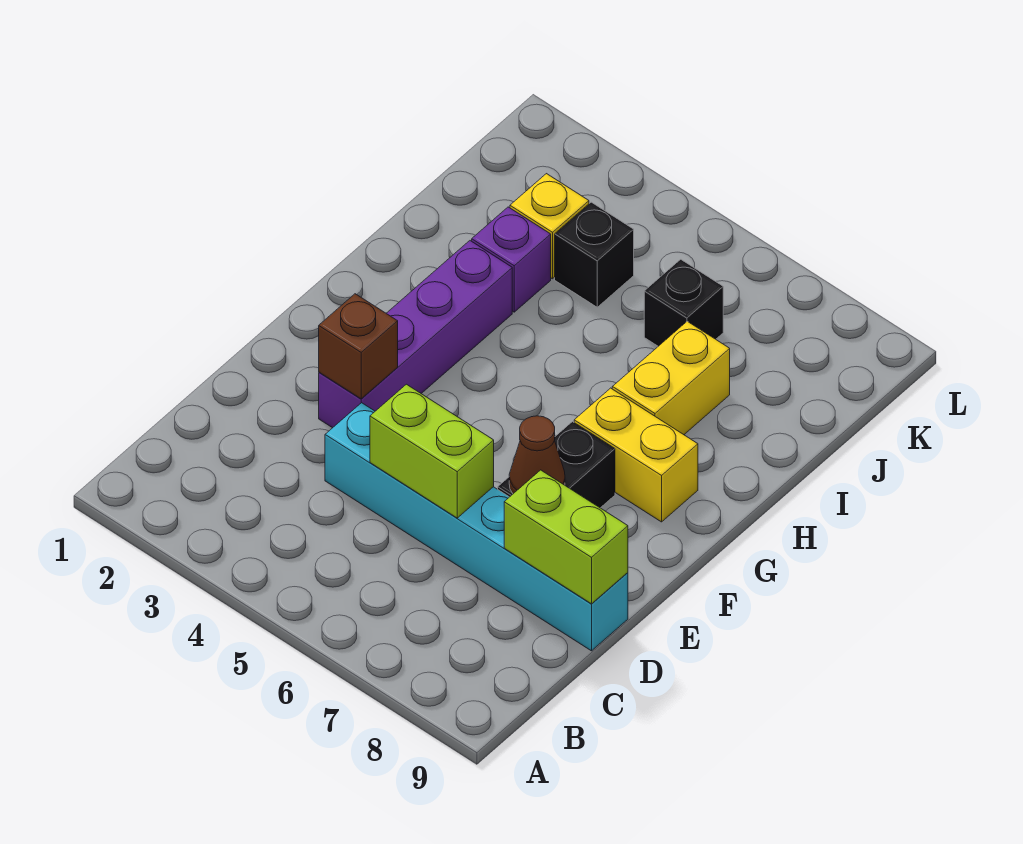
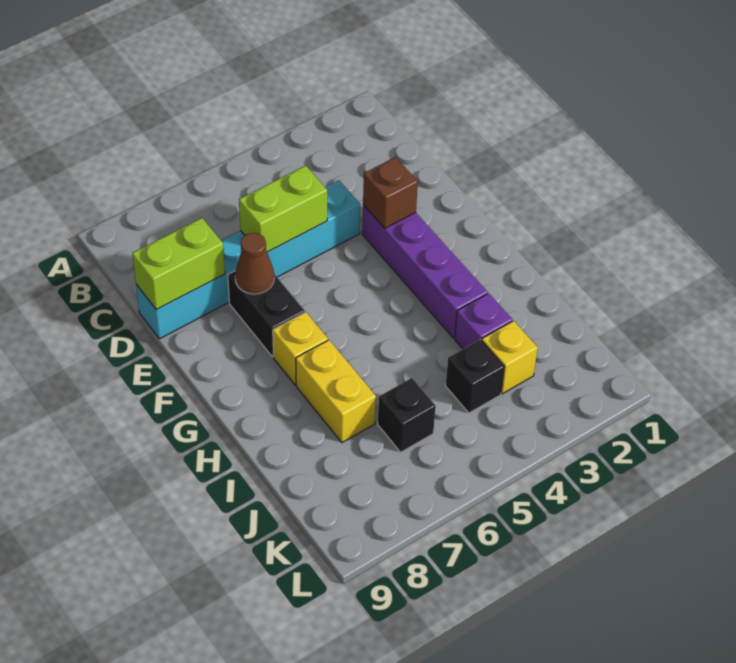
yellow 1x2 brick [574,388,698,522] -> yellow 1x1 brick [273,312,328,385]

